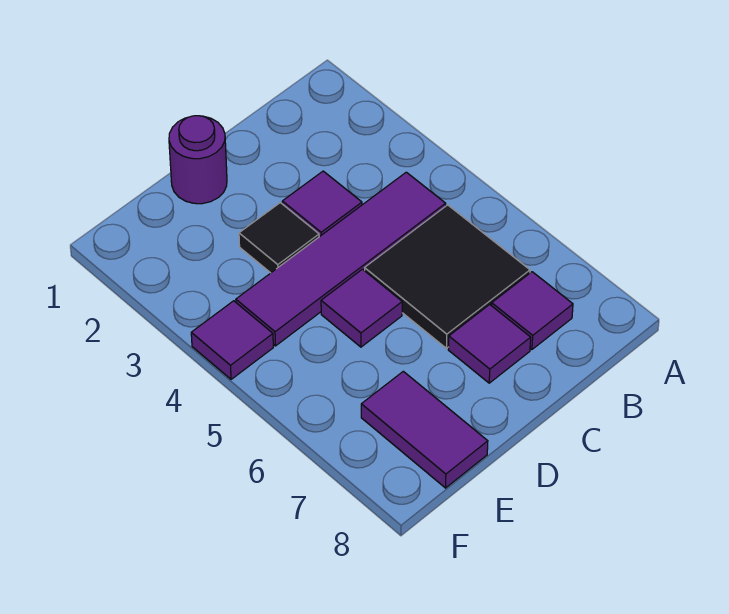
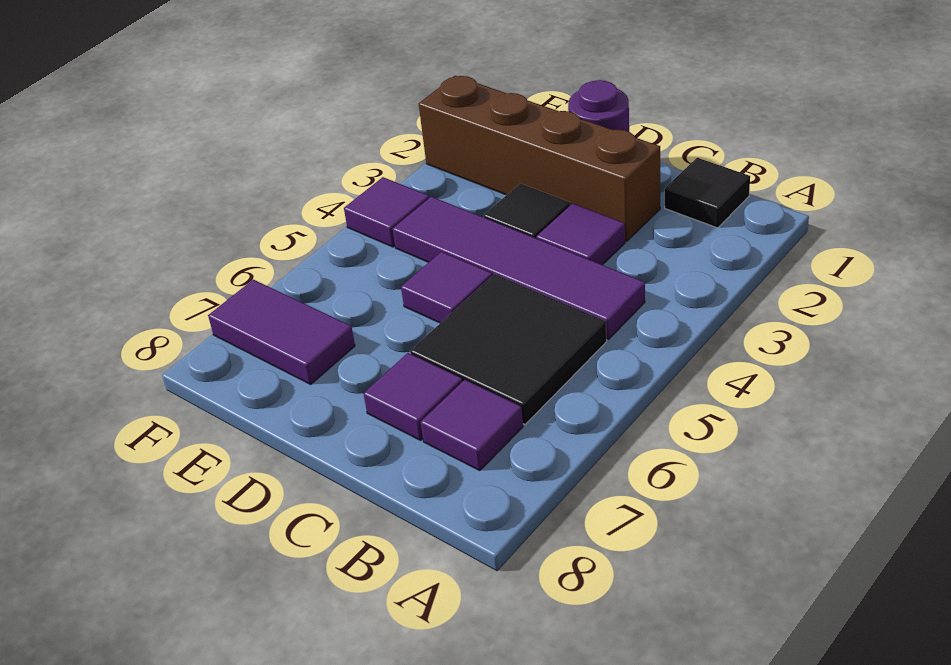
none -> black 1x1 tile [665,158,750,228]
none -> brown 1x4 brick [419,76,660,241]
purple 1x2 tile [361,371,488,488] -> purple 1x2 tile turned to [208,280,355,385]

